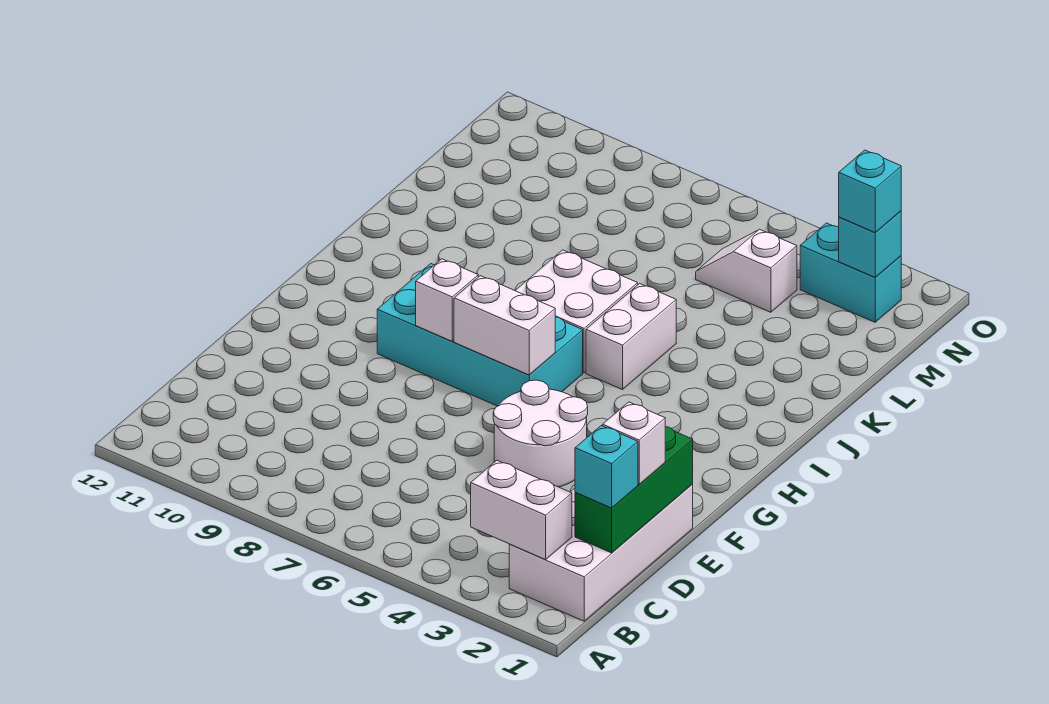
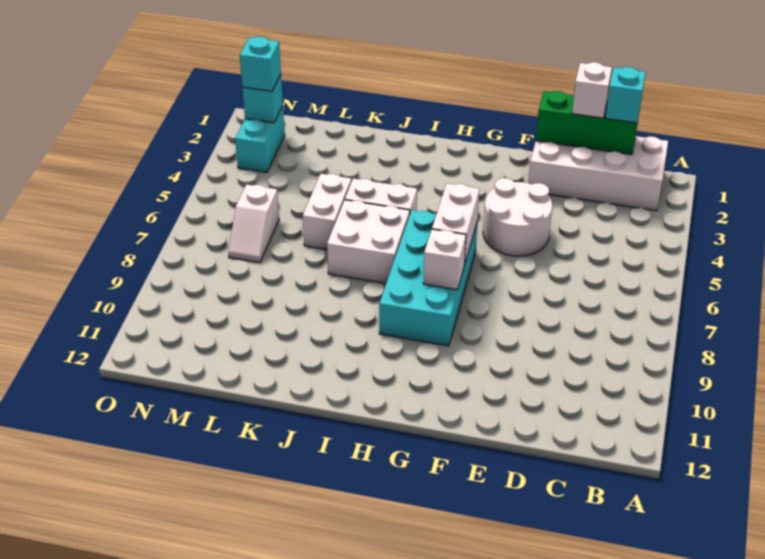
white 1x2 brick [471,461,572,560] -> white 1x2 brick moved to [303,174,351,249]
white 1x2 slope [696,229,797,312] -> white 1x2 slope moved to [228,185,279,263]

